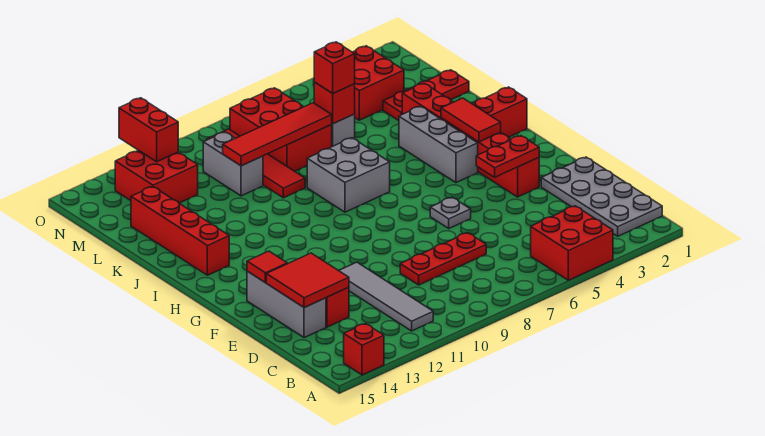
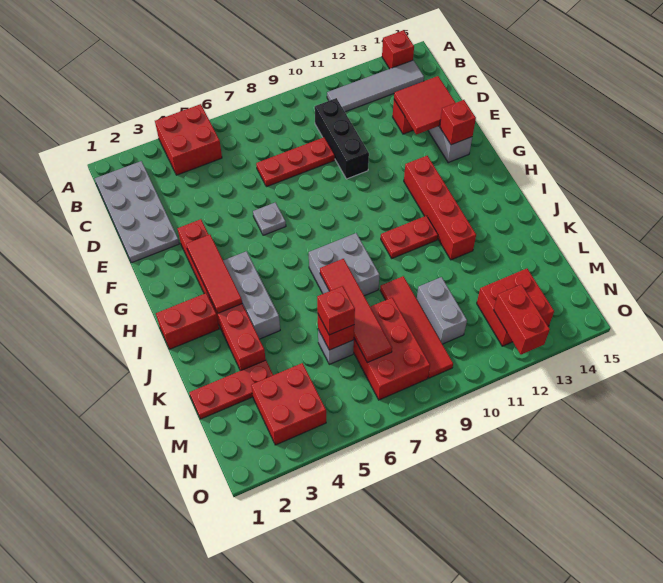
grey 1x4 tile [339,262,433,331] -> grey 1x4 tile turned to [327,60,424,112]
none -> black 1x3 brick [315,98,369,179]
red 1x2 plate [476,136,539,177] -> red 1x2 plate moved to [381,216,438,258]
red 1x1 tile [247,251,287,283] -> red 1x1 brick [440,100,476,145]
red 1x2 tile [441,98,501,142] -> red 1x3 tile [186,235,242,313]
red 1x4 brick [131,187,229,275] -> red 1x4 brick moved to [404,156,476,260]
red 1x4 tile [223,103,332,166] -> red 1x4 tile turned to [320,259,392,362]

